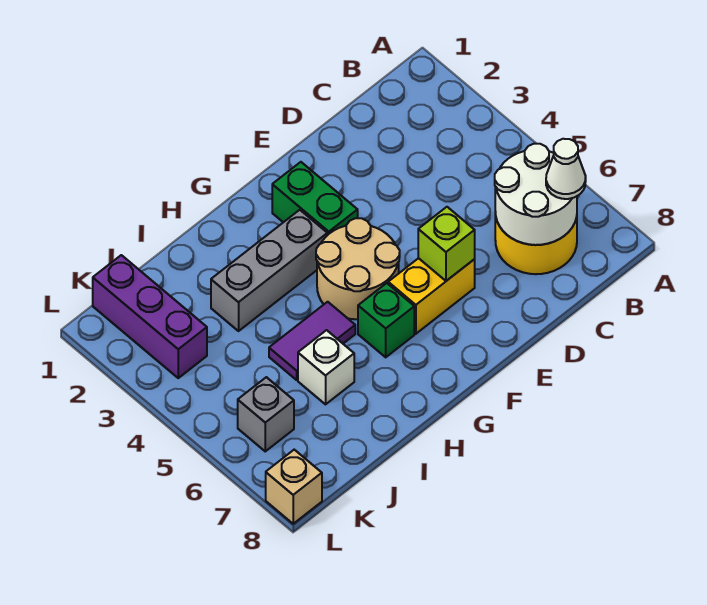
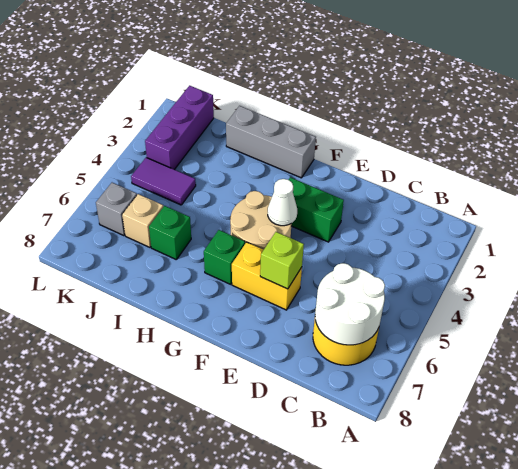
white 1x1 cone [546,139,586,199] -> white 1x1 cone moved to [268,179,297,226]
green 1x2 brick [272,162,358,235] -> green 1x2 brick turned to [289,177,344,242]
grey 1x3 brick [211,210,327,331] -> grey 1x3 brick moved to [226,106,316,178]
purple 1x2 tile [269,302,355,380] -> purple 1x2 tile moved to [131,157,196,205]
white 1x1 brick [298,330,354,404] -> green 1x1 brick [149,206,191,259]
tan 1x1 brick [266,450,322,524] -> tan 1x1 brick moved to [122,194,163,247]

